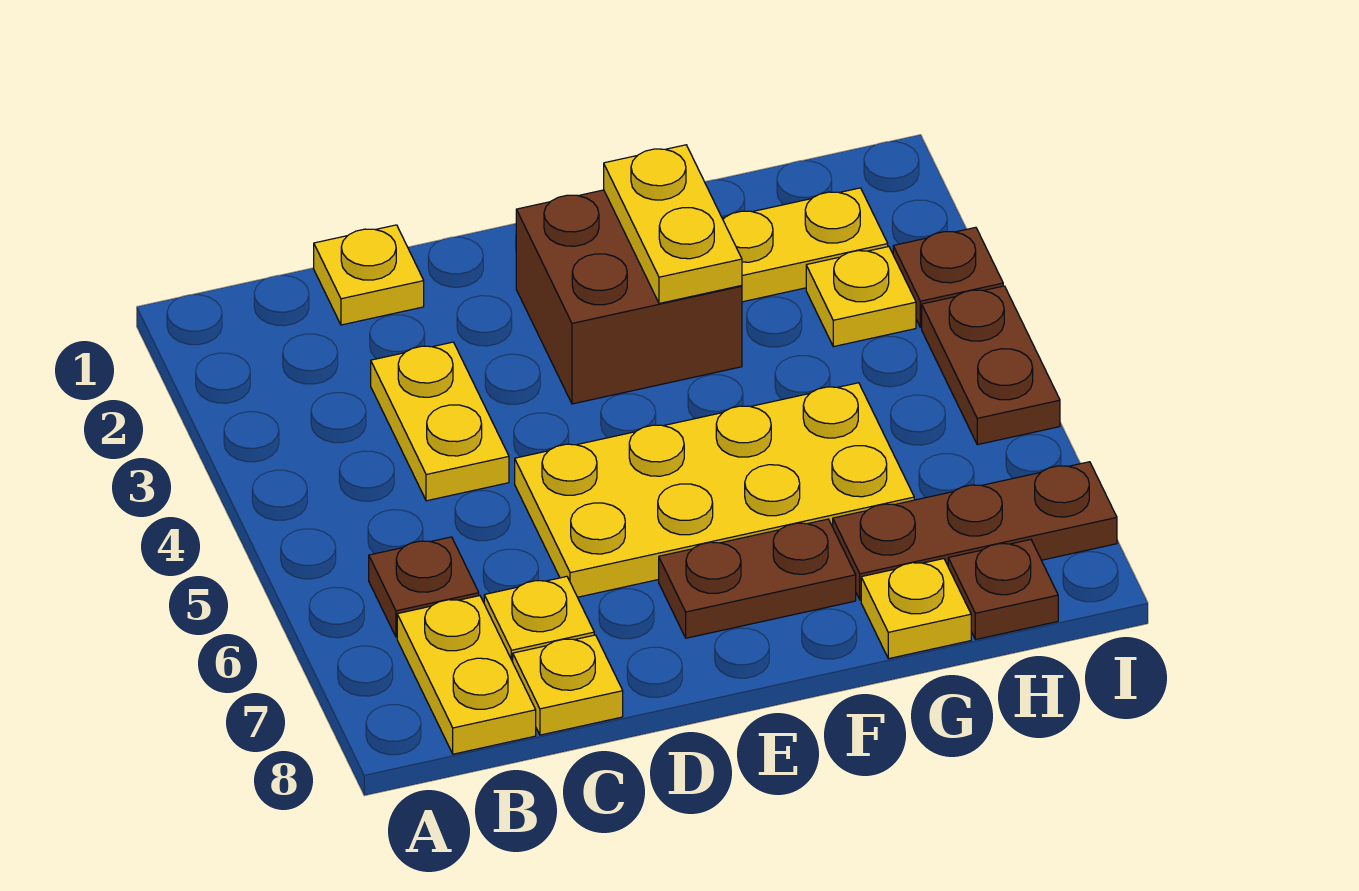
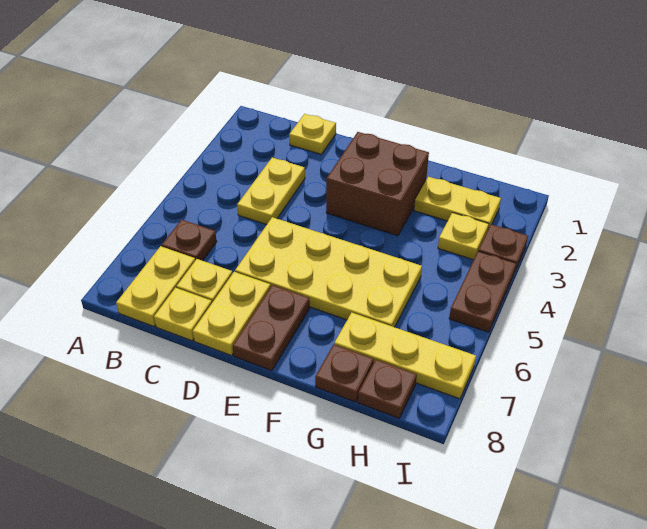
brown 1x2 plate [659,519,856,638] -> brown 1x2 plate turned to [233,285,310,371]
yellow 1x2 plate [604,145,742,303] -> yellow 1x2 plate moved to [193,272,270,356]
brown 1x3 plate [833,462,1117,600] -> yellow 1x3 plate [334,313,476,399]
yellow 1x1 plate [861,559,971,659] -> brown 1x1 plate [315,344,374,402]

